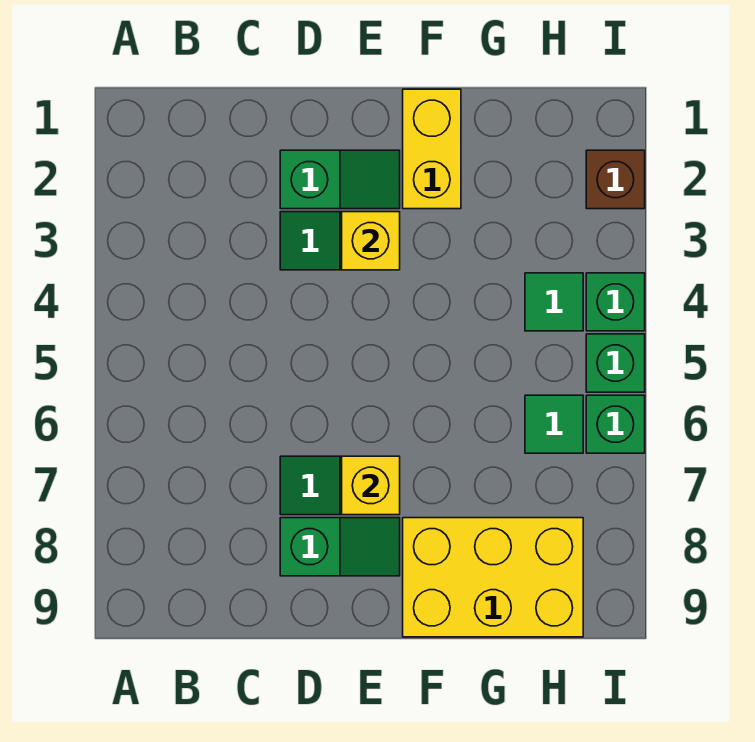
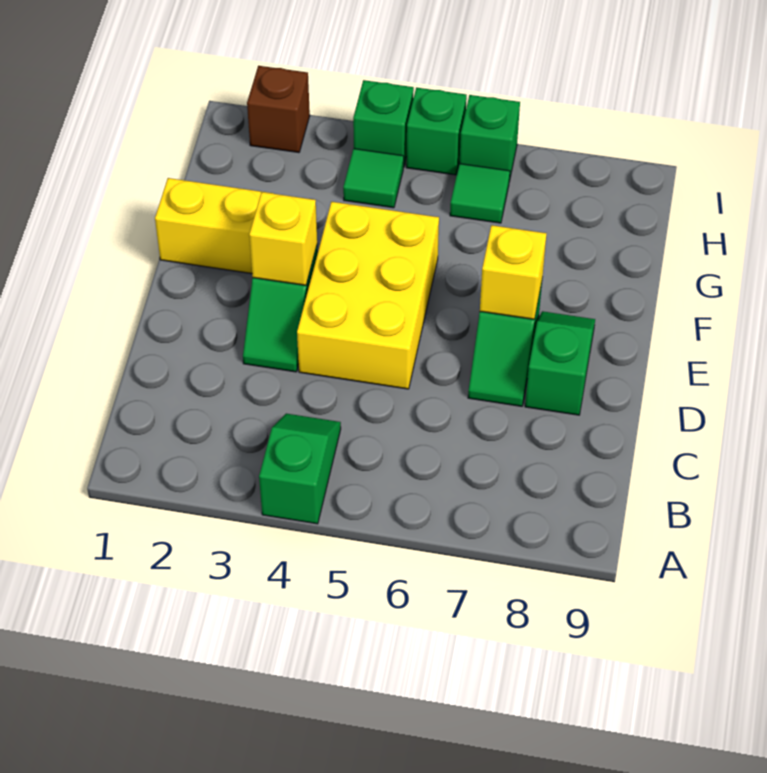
green 1x2 slope [280,150,400,209] -> green 1x2 slope moved to [259,414,341,524]
yellow 2x3 brick [403,518,583,637] -> yellow 2x3 brick moved to [297,202,439,389]

